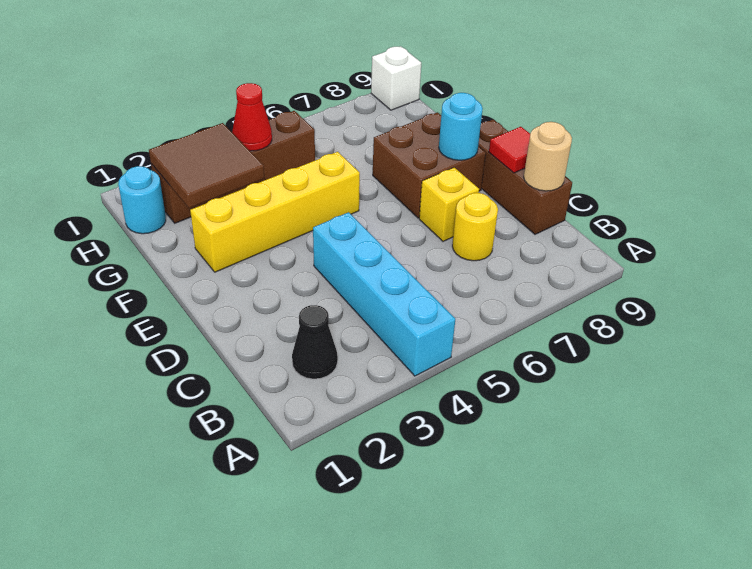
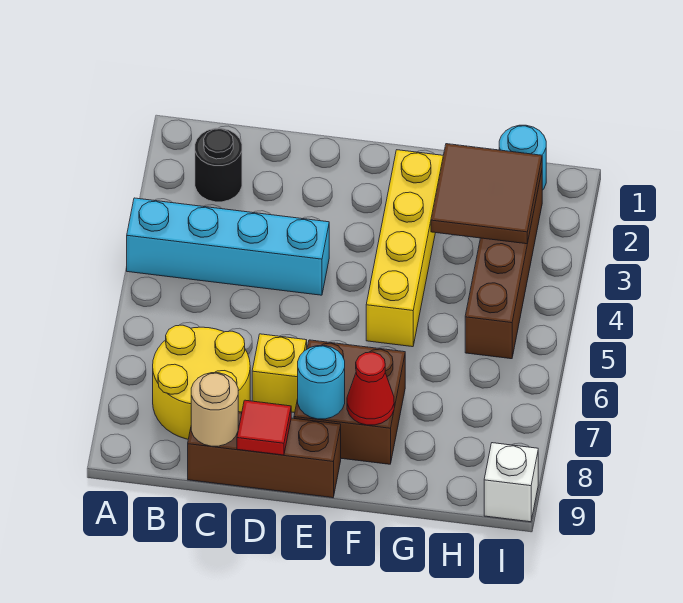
black 1x1 cone [292,305,338,379] -> black 1x1 round brick [195,128,242,202]
yellow 1x1 round brick [452,193,498,261] -> yellow 2x2 round brick [153,325,250,439]
red 1x1 cone [232,83,272,151] -> red 1x1 cone moved to [347,352,394,425]

